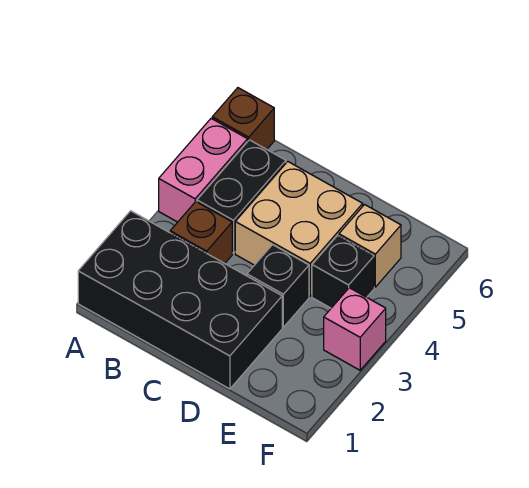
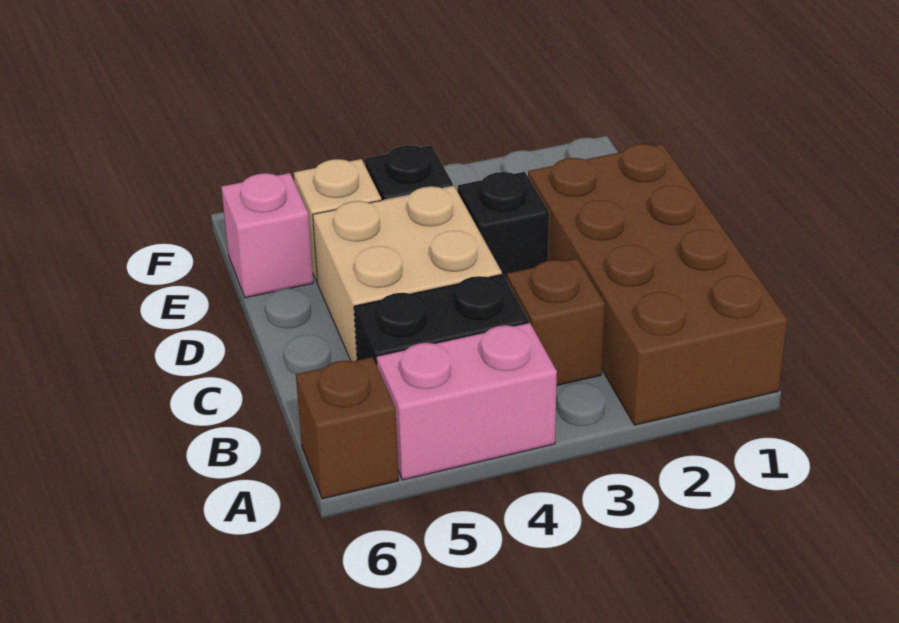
black 2x4 brick [78,211,282,389] -> brown 2x4 brick [528,144,788,425]
pink 1x1 brick [324,288,386,370] -> pink 1x1 brick moved to [221,173,313,298]

